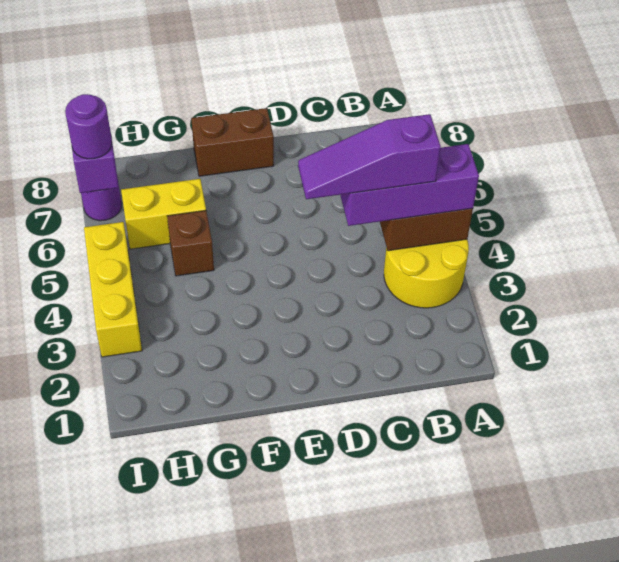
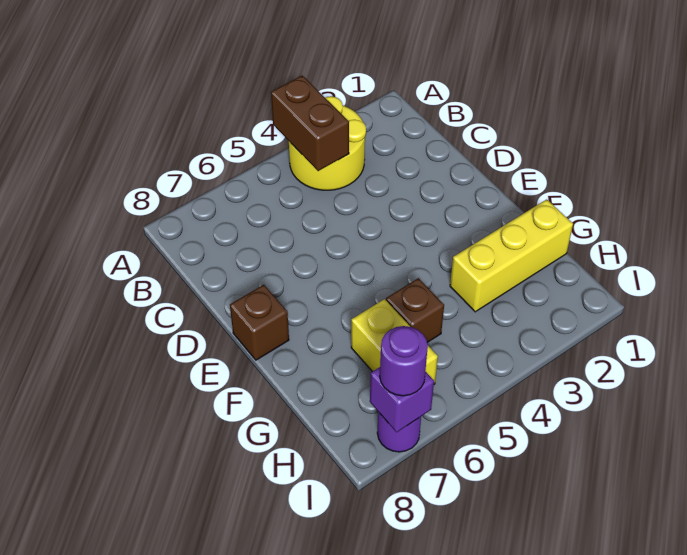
purple 1x3 brick [340,144,479,226] -> none
purple 1x3 slope [298,114,441,199] -> none
brown 1x2 brick [191,108,274,176] -> brown 1x1 brick [230,285,289,360]
yellow 1x3 brick [84,222,142,357] -> yellow 1x3 brick moved to [450,199,573,312]

